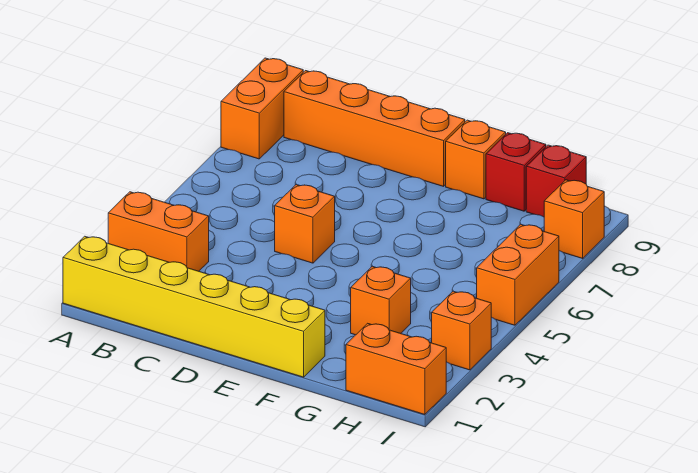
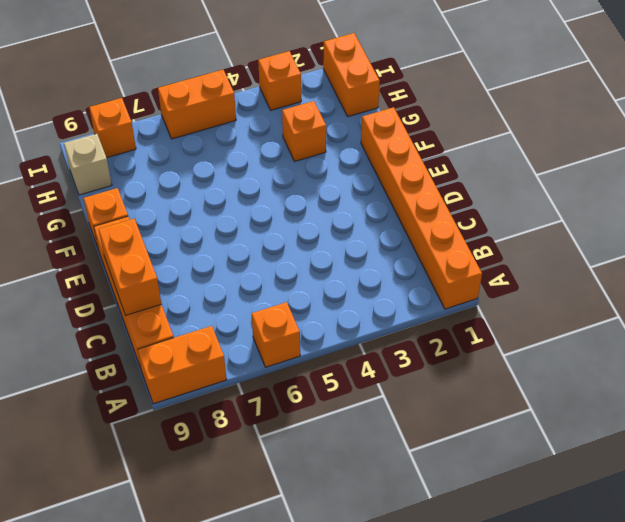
yellow 1x6 brick [63,236,325,377] -> orange 1x6 brick [361,107,482,309]
orange 1x2 brick [108,192,209,271] -> orange 1x2 brick moved to [98,218,161,316]
orange 1x1 brick [275,184,335,263] -> orange 1x1 brick moved to [252,302,300,367]
red 1x1 brick [486,133,546,211] -> none
red 1x1 brick [526,145,586,217] -> tan 1x1 brick [64,134,112,195]

